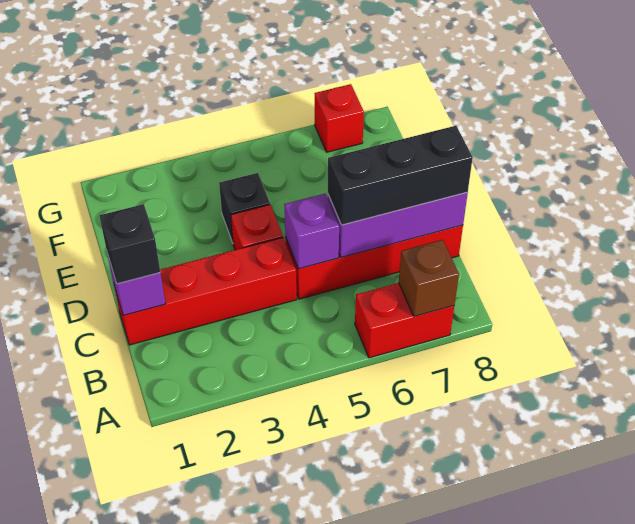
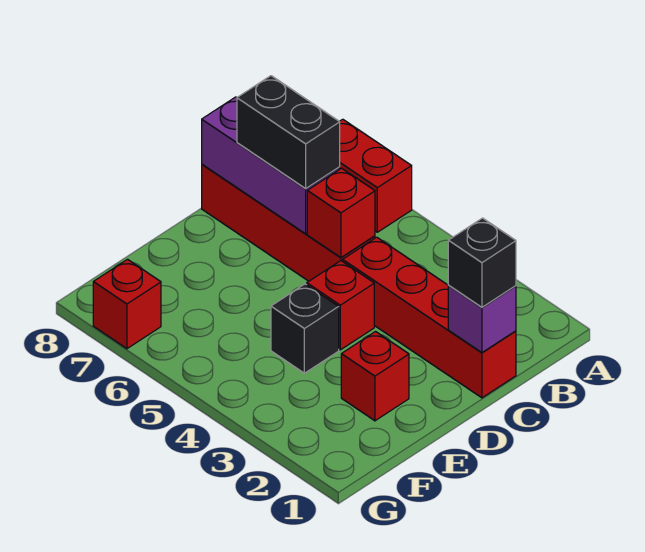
brown 1x1 brick [399,240,459,317] -> none
purple 1x1 brick [284,194,339,269] -> red 1x1 brick [307,168,375,257]
black 1x3 brick [328,126,473,225] -> black 1x2 brick [237,76,340,188]
none -> red 1x1 brick [341,332,409,421]

